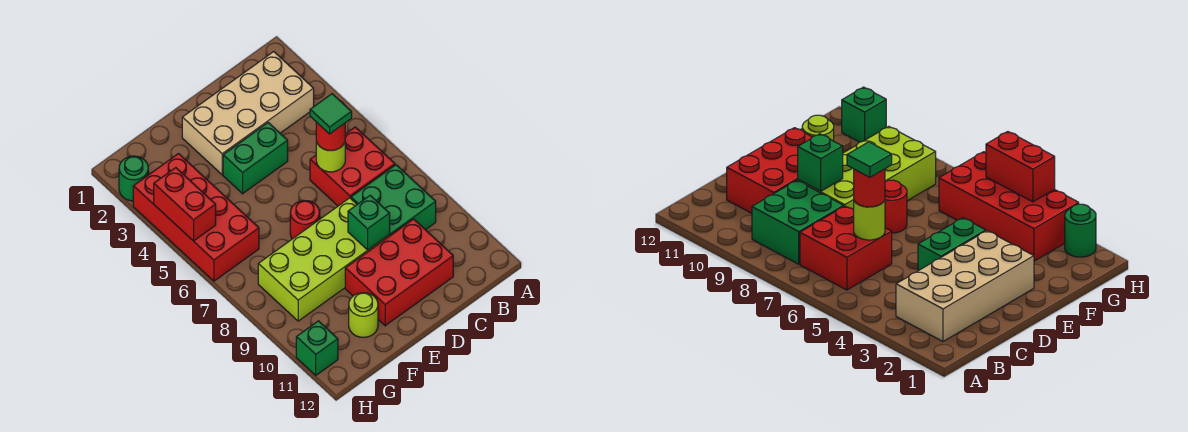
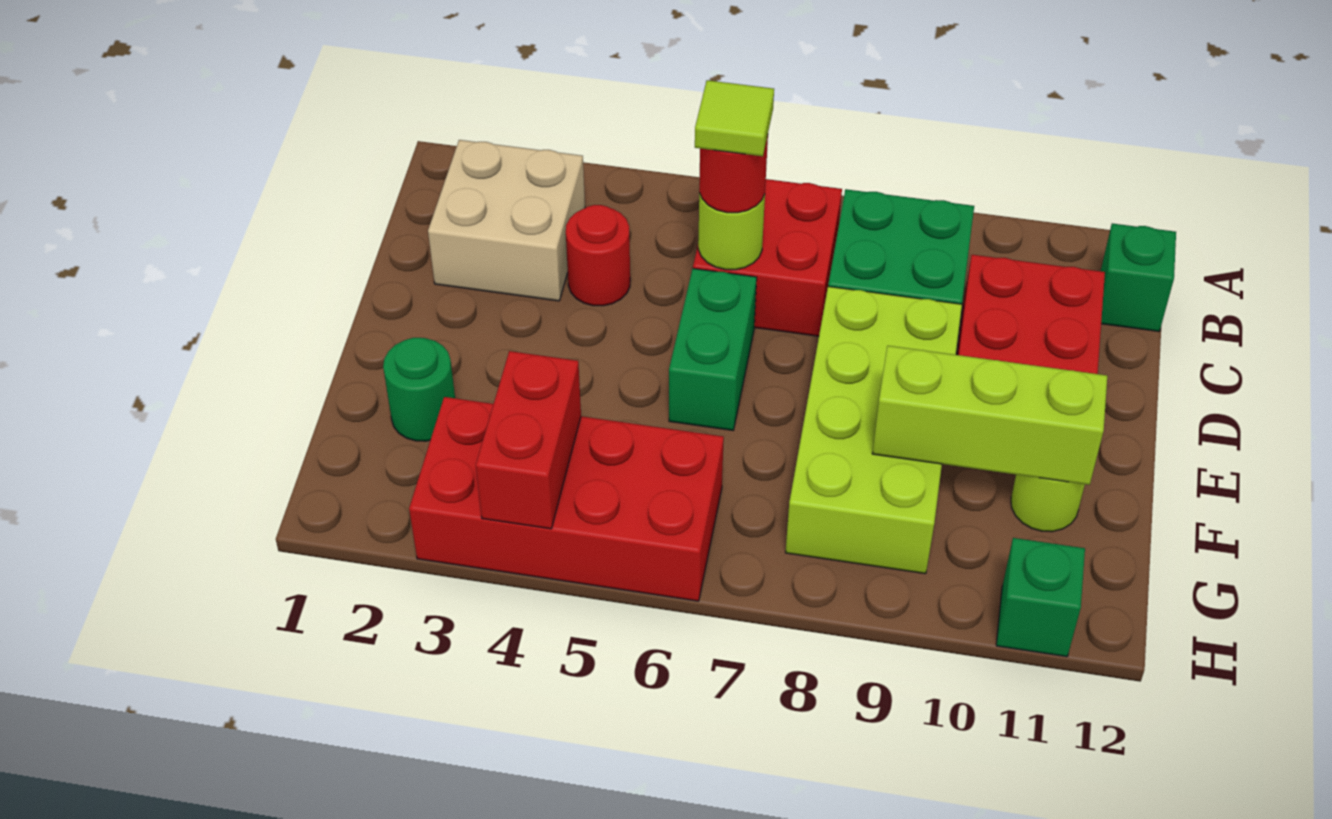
tan 2x4 brick [182,52,314,175] -> tan 2x2 brick [428,140,585,301]
green 1x1 tile [310,94,352,134] -> lime 1x1 tile [695,80,774,156]
green 1x2 brick [223,123,288,194] -> green 1x2 brick moved to [669,268,757,430]
green 1x1 brick [348,195,390,250] -> green 1x1 brick moved to [1101,223,1176,331]
red 1x1 round brick [290,200,320,239] -> red 1x1 round brick moved to [566,205,630,306]
none -> lime 1x3 brick [872,346,1107,485]
green 1x1 round brick [119,156,148,201] -> green 1x1 round brick moved to [383,338,455,441]
red 1x2 brick [154,168,216,241] -> red 1x2 brick turned to [476,351,581,529]

